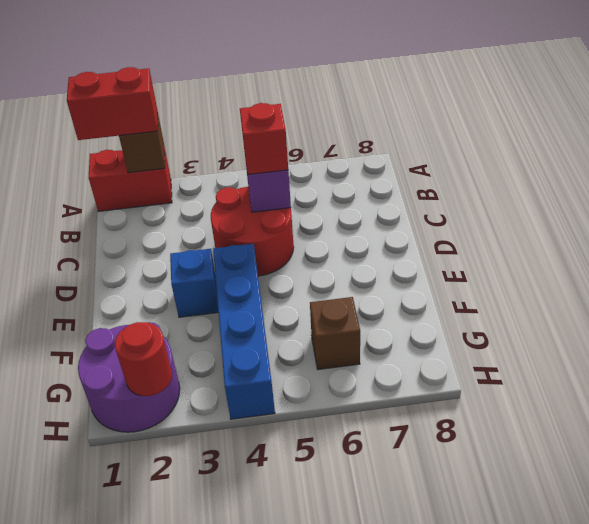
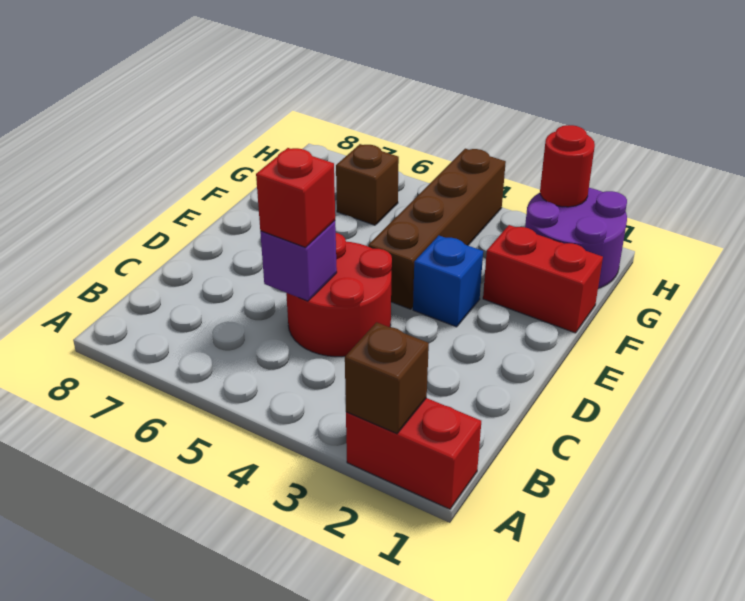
red 1x2 brick [67,67,158,140] -> red 1x2 brick moved to [483,225,603,333]
blue 1x4 brick [213,244,275,419] -> brown 1x4 brick [368,149,506,309]

